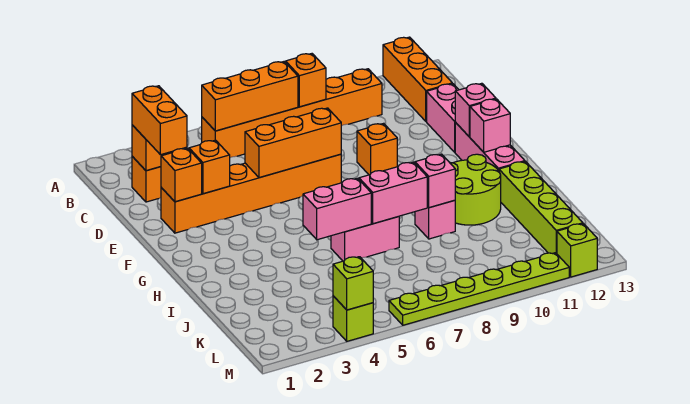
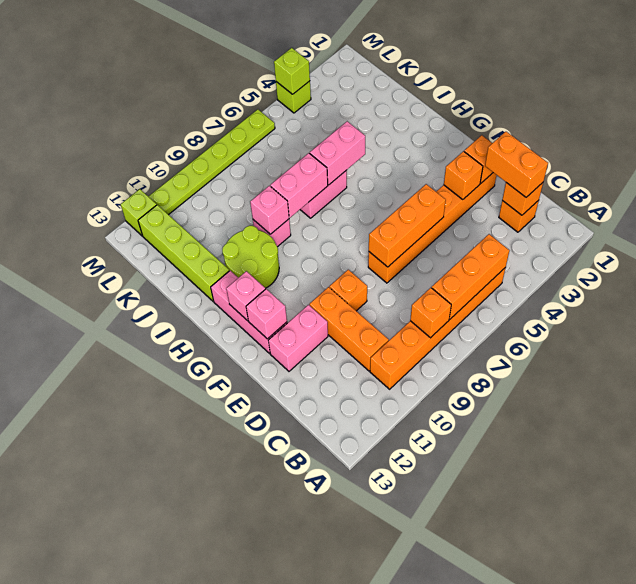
orange 1x3 brick [383,37,452,122] -> orange 1x3 brick moved to [309,287,389,371]
pink 1x2 brick [427,84,459,152] -> pink 1x2 brick turned to [268,305,328,371]

